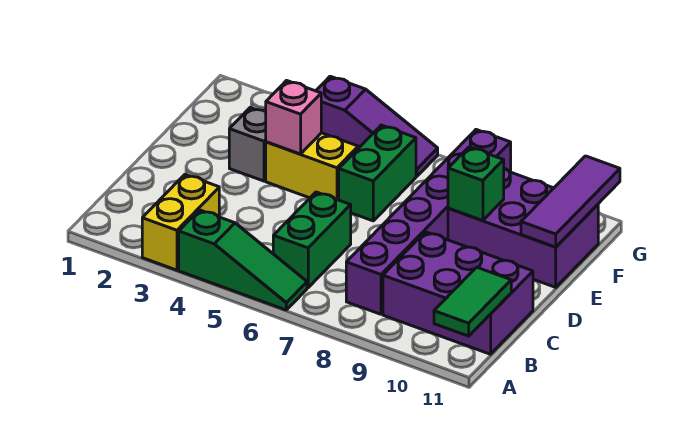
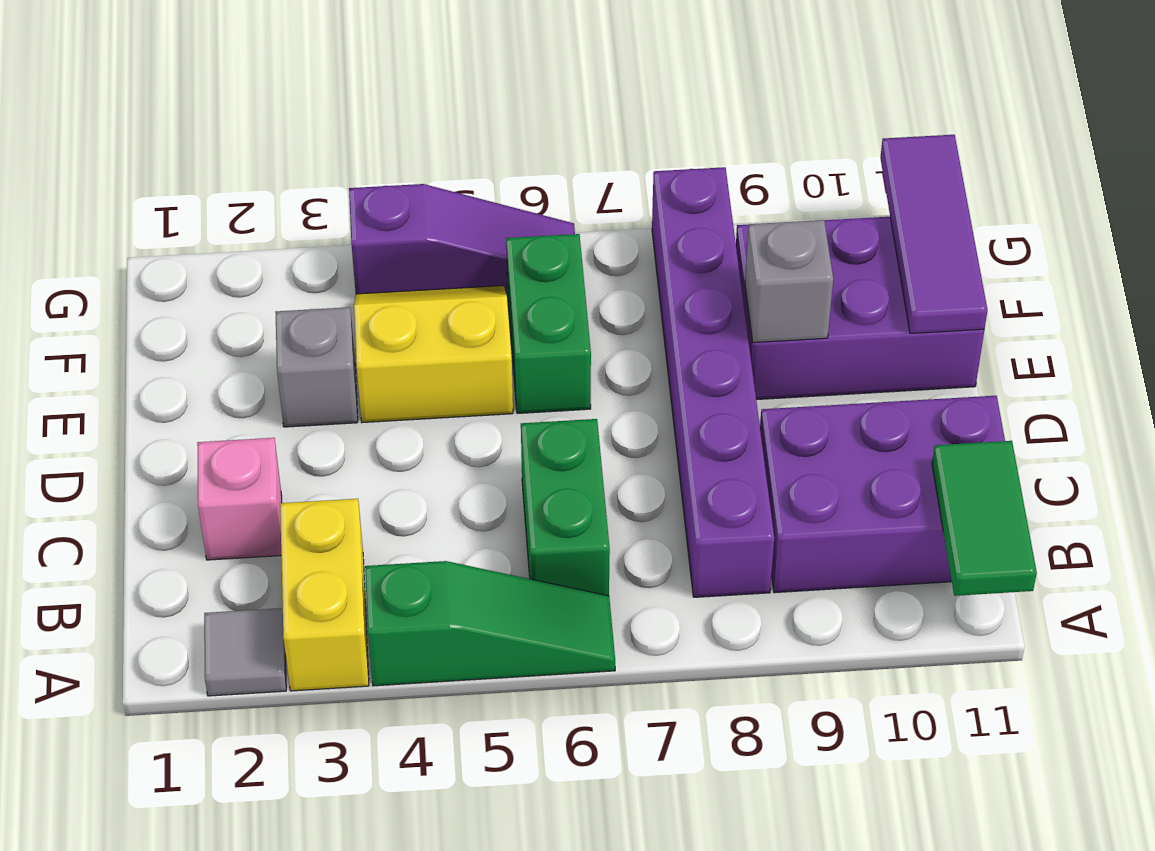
none -> grey 1x1 tile [204,608,286,696]
pink 1x1 brick [266,81,321,154] -> pink 1x1 brick moved to [197,438,282,560]
green 1x1 brick [448,147,504,221] -> grey 1x1 brick [745,220,833,343]

